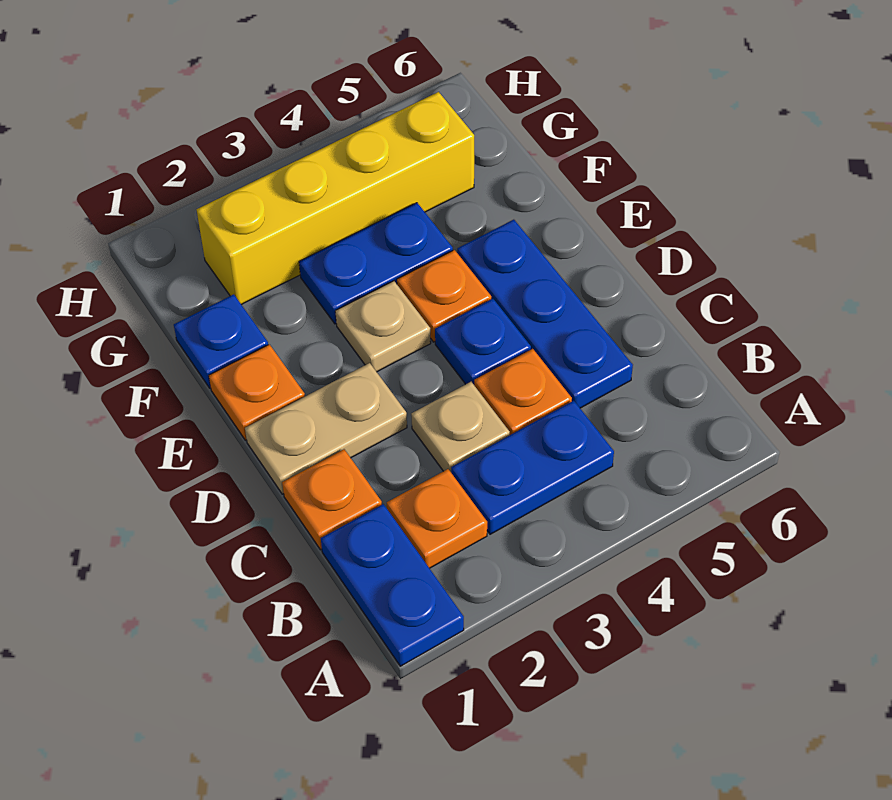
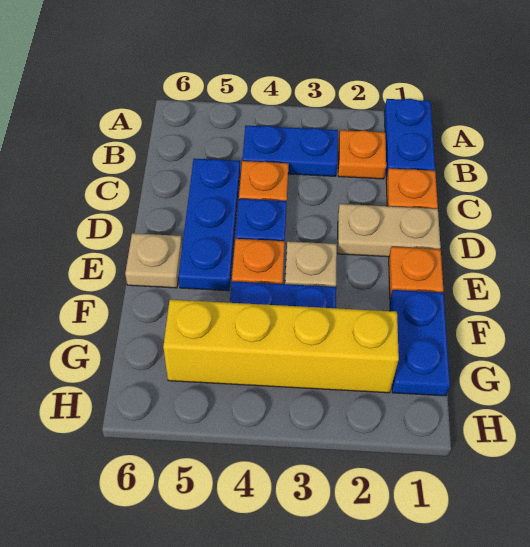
tan 1x1 plate [411,382,510,472] -> tan 1x1 plate moved to [125,233,182,288]
blue 1x1 plate [174,294,268,388] -> blue 1x2 plate [390,290,450,396]

